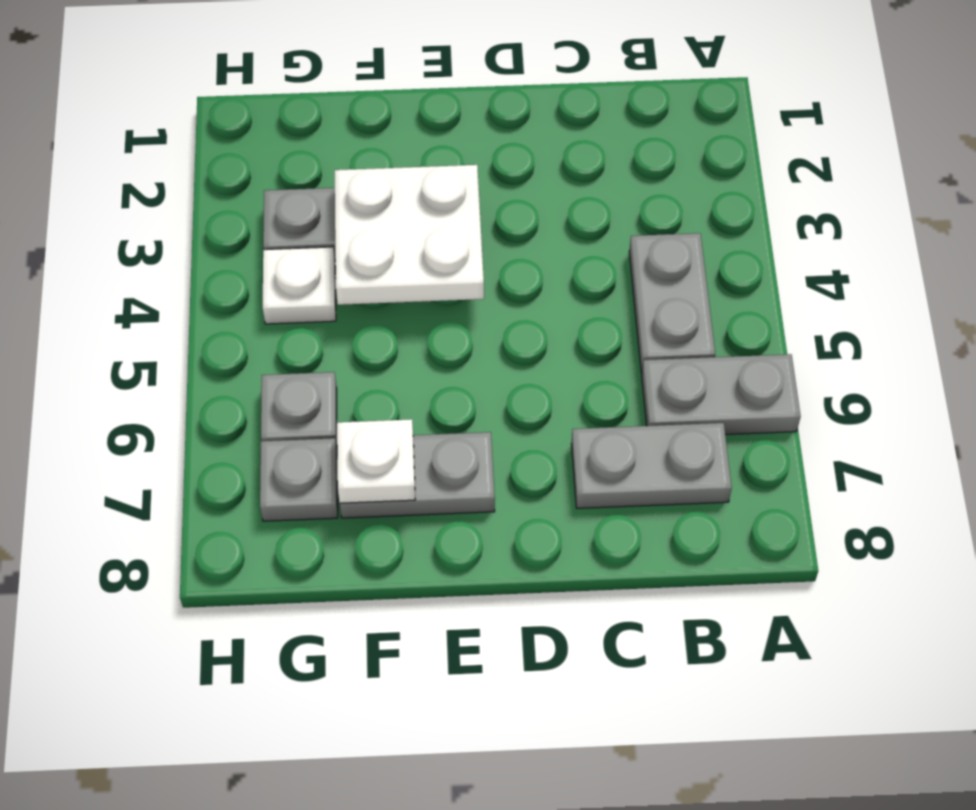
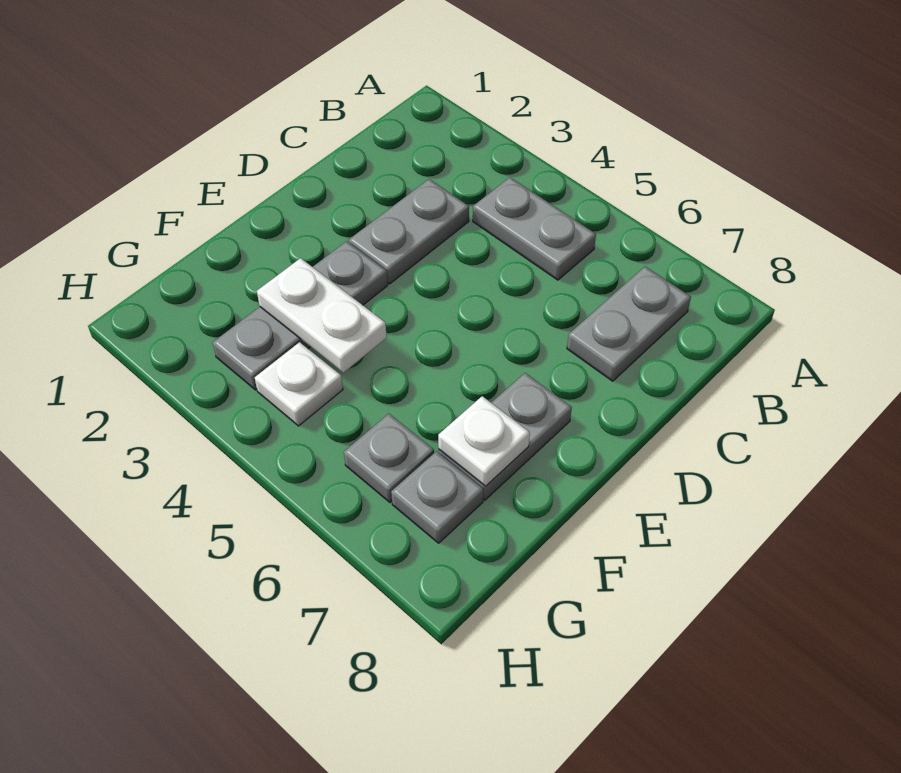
grey 1x2 plate [642,354,801,435] -> grey 1x2 plate moved to [349,179,469,284]
white 2x2 plate [335,165,484,305] -> white 1x2 plate [257,258,387,373]

